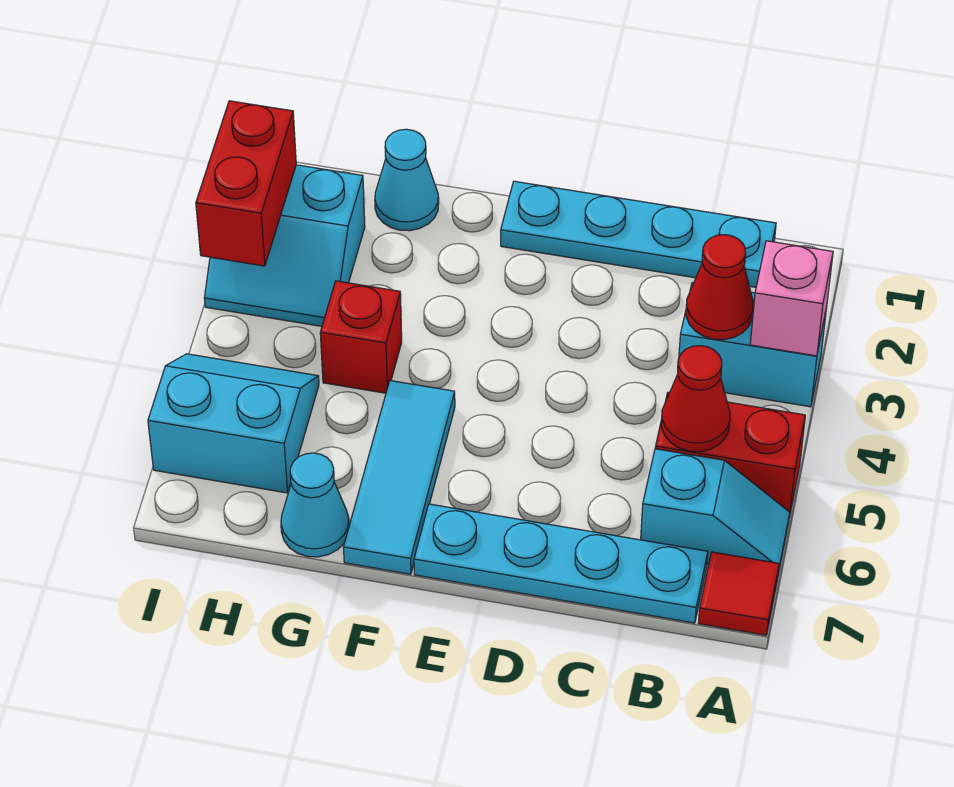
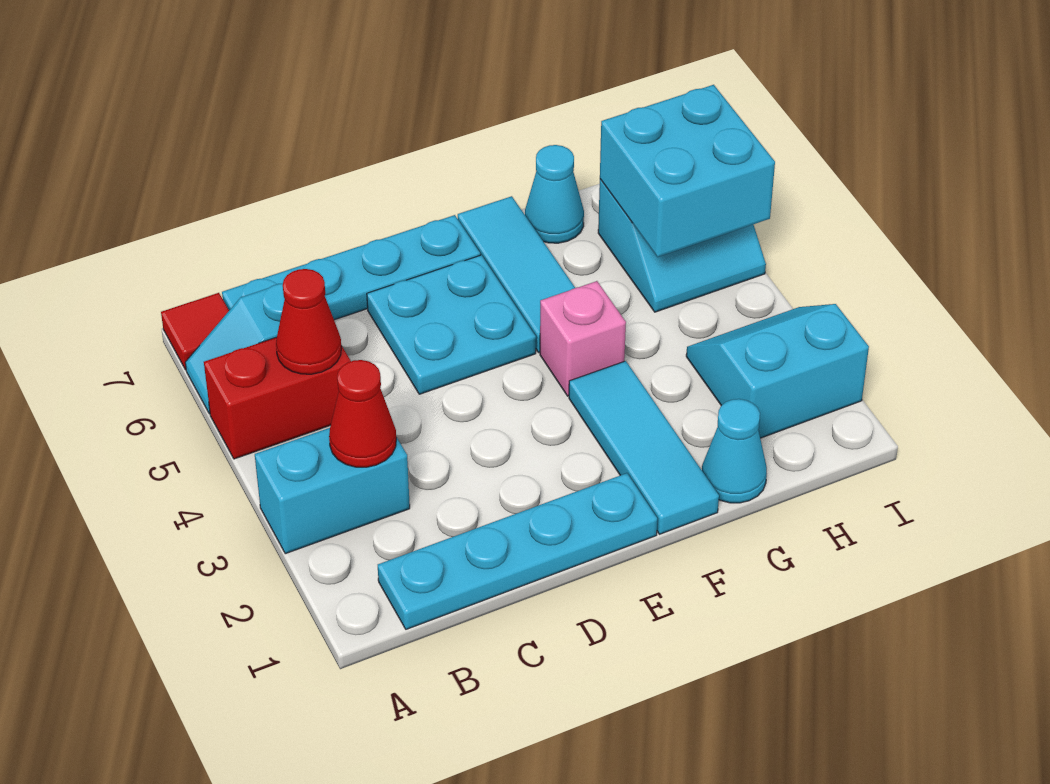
pink 1x1 brick [750,241,833,356] -> pink 1x1 brick moved to [540,281,626,396]
none -> cyan 2x2 plate [367,255,536,394]
none -> cyan 1x3 tile [569,361,719,534]
red 1x1 brick [320,281,402,393] -> none
none -> cyan 2x2 brick [600,85,775,257]
red 1x2 brick [196,101,296,266] -> none

